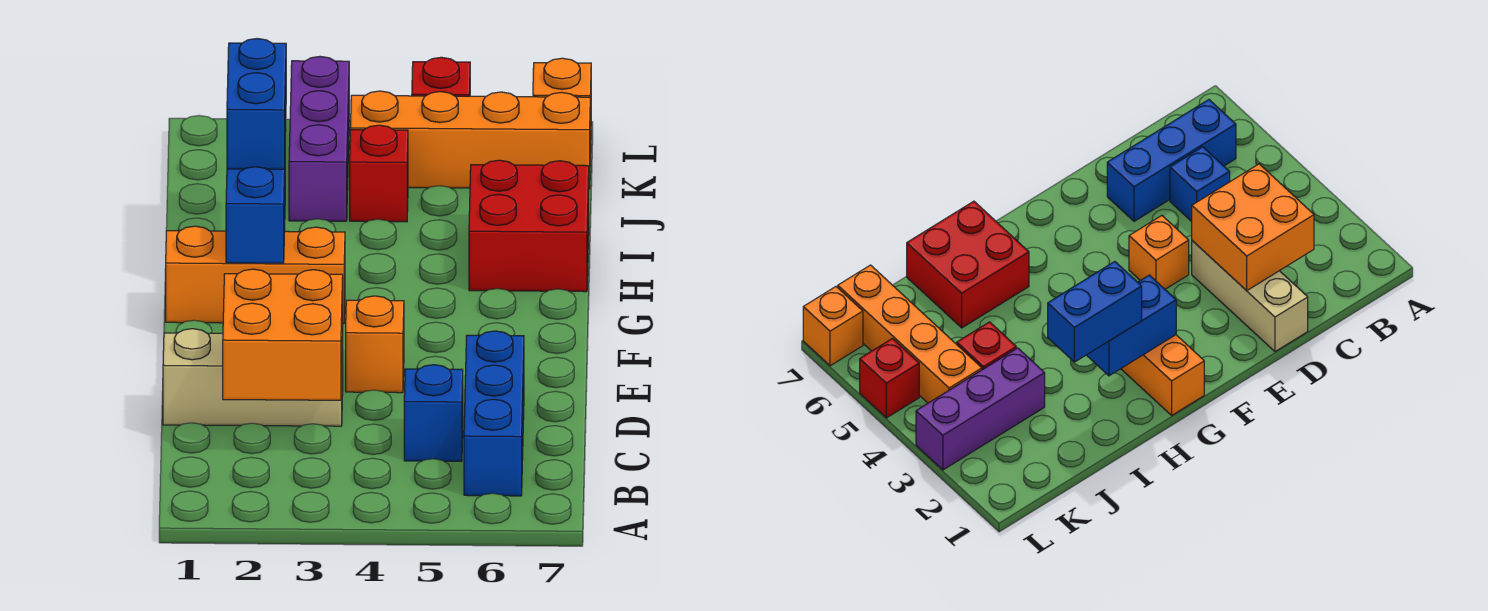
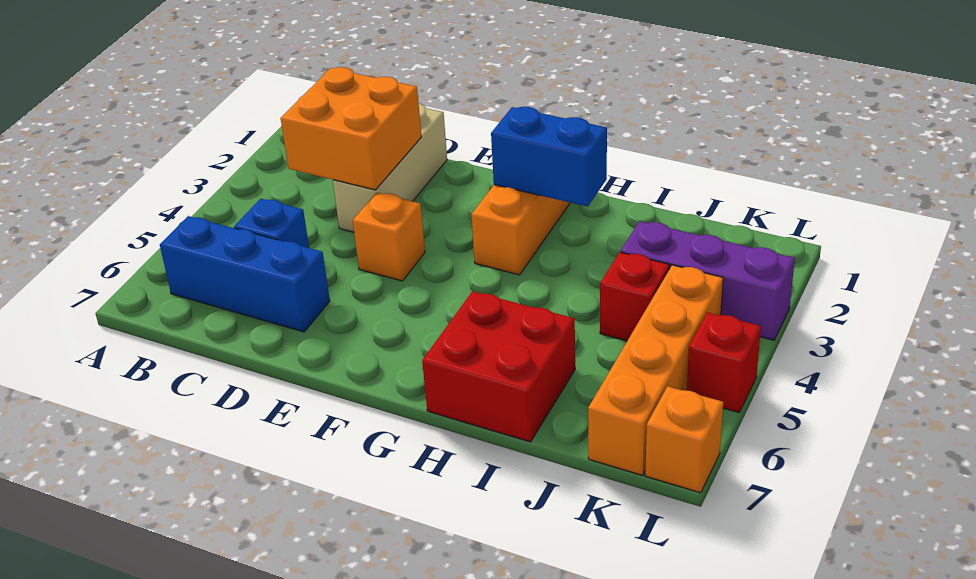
blue 1x2 brick [227,39,286,169] -> none

